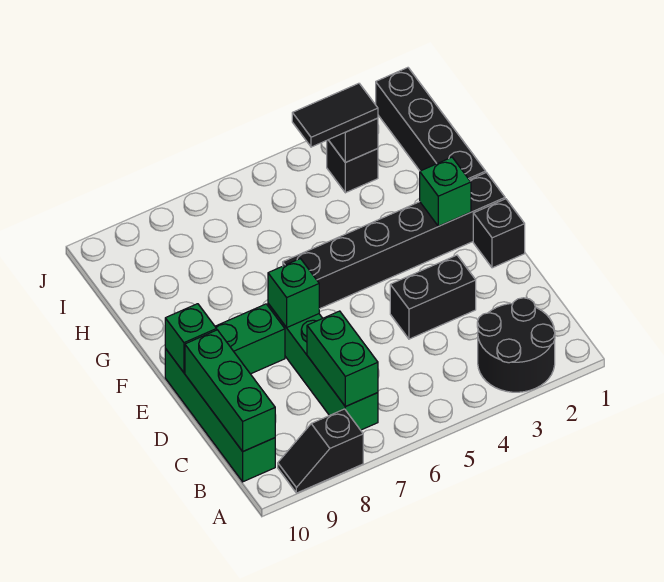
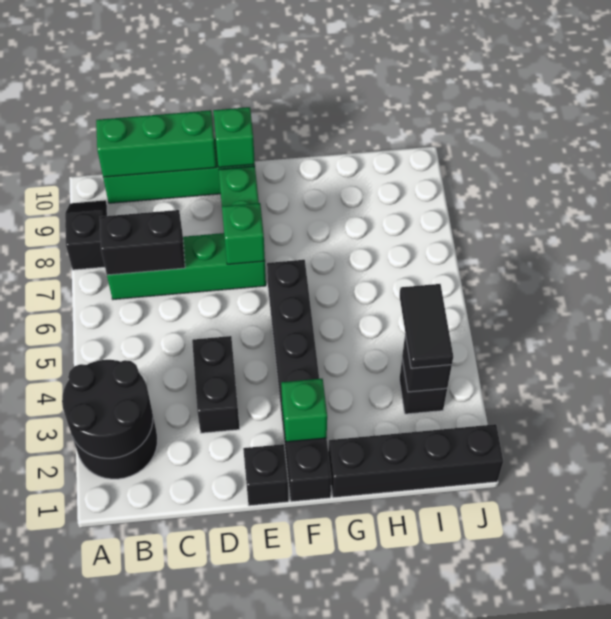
none -> black 2x2 round brick [62,360,153,458]
green 1x2 brick [307,311,378,407] -> black 1x2 brick [100,210,185,275]

